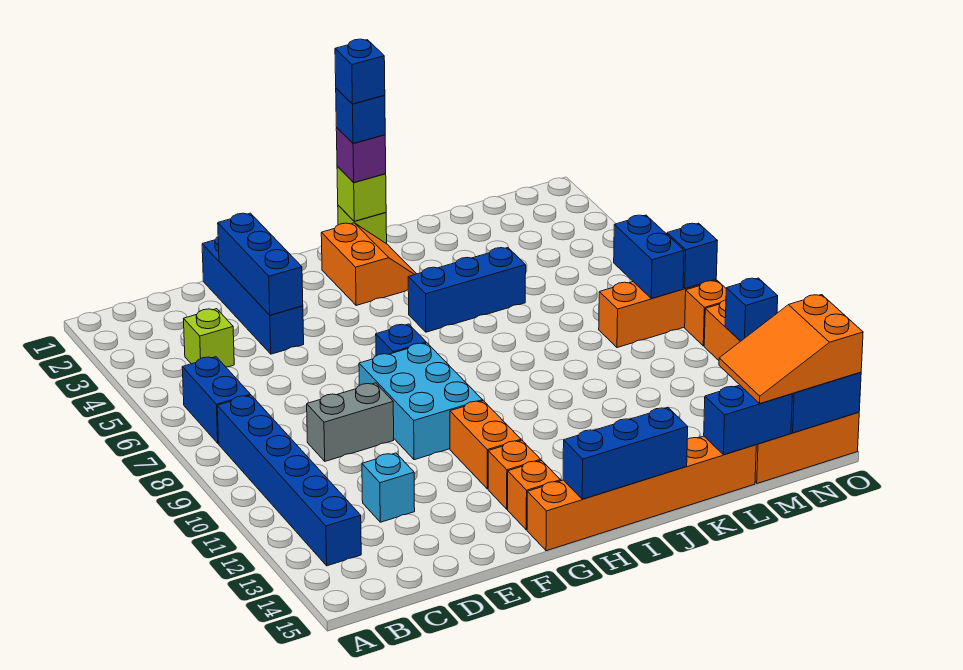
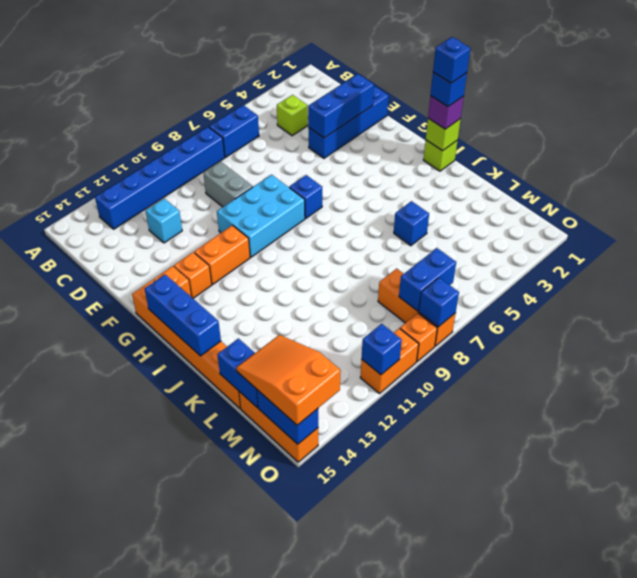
orange 2x2 slope [321,223,416,305] -> none
blue 1x3 brick [408,248,526,332] -> blue 1x1 brick [394,201,429,246]

